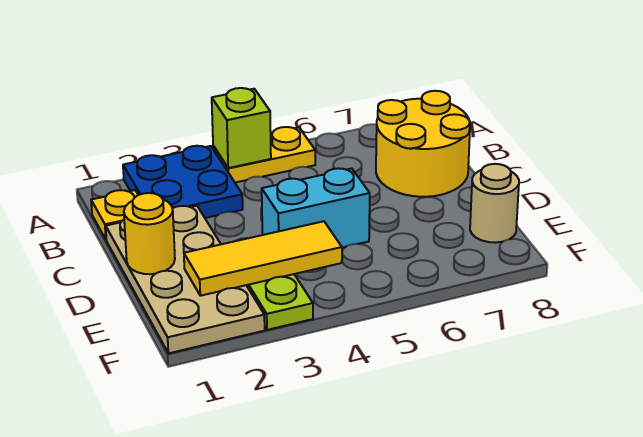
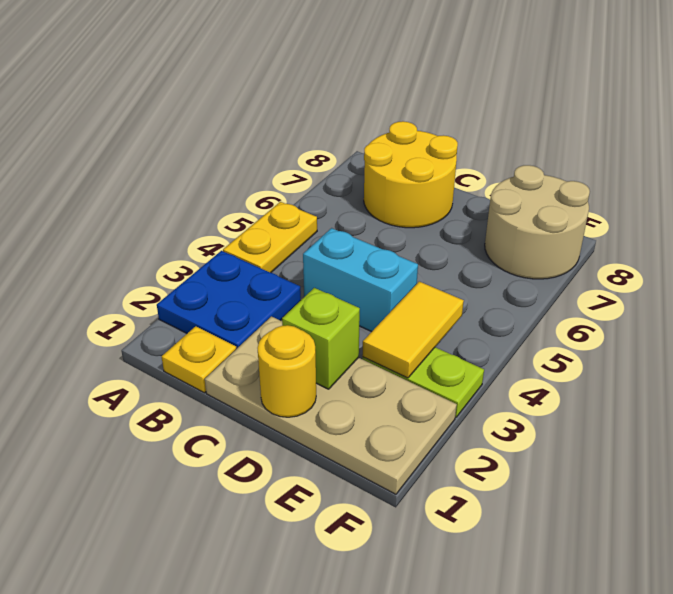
lime 1x1 brick [212,88,271,168] -> lime 1x1 brick moved to [282,288,360,389]
cyan 1x2 brick [262,168,370,248] -> cyan 1x2 brick turned to [303,228,418,332]
yellow 1x3 tile [184,221,342,296] -> yellow 1x2 tile [362,281,464,378]
tan 1x1 round brick [470,164,519,243] -> tan 2x2 round brick [485,165,590,279]

